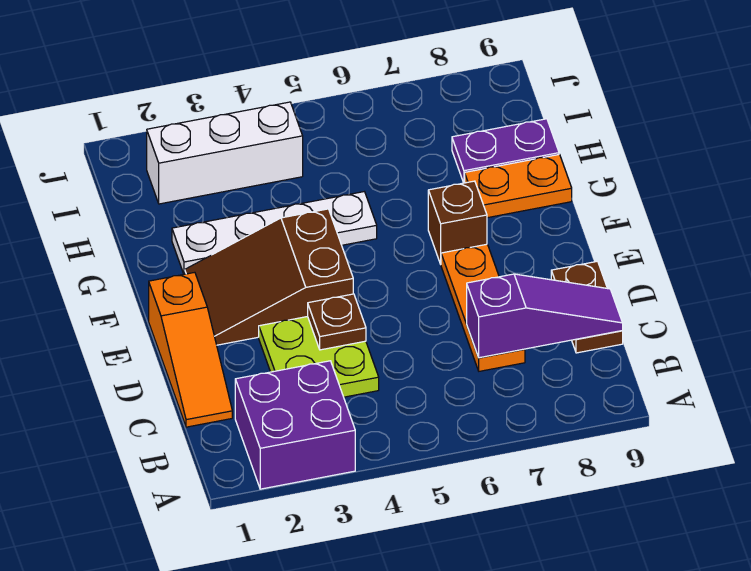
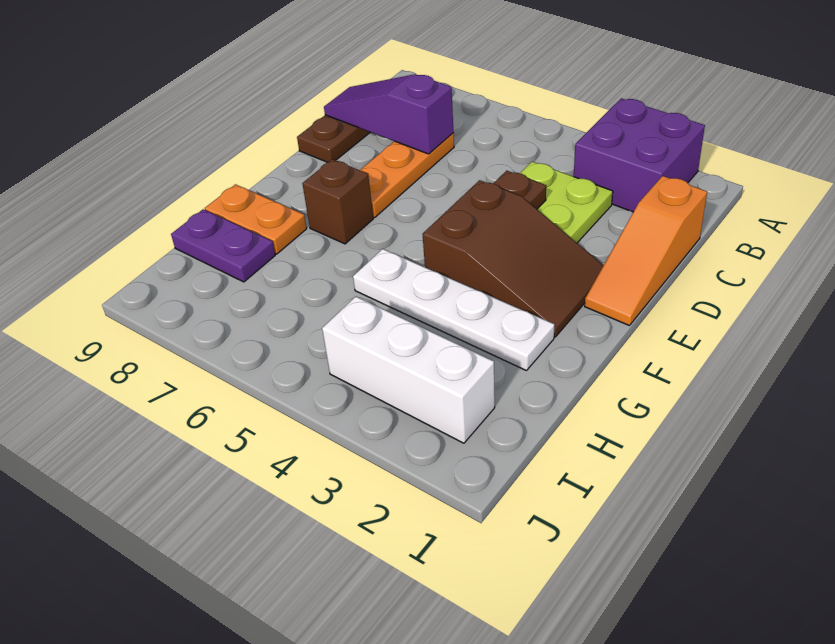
orange 1x3 slope [149,272,232,427] -> orange 1x3 slope turned to [585,176,707,326]

